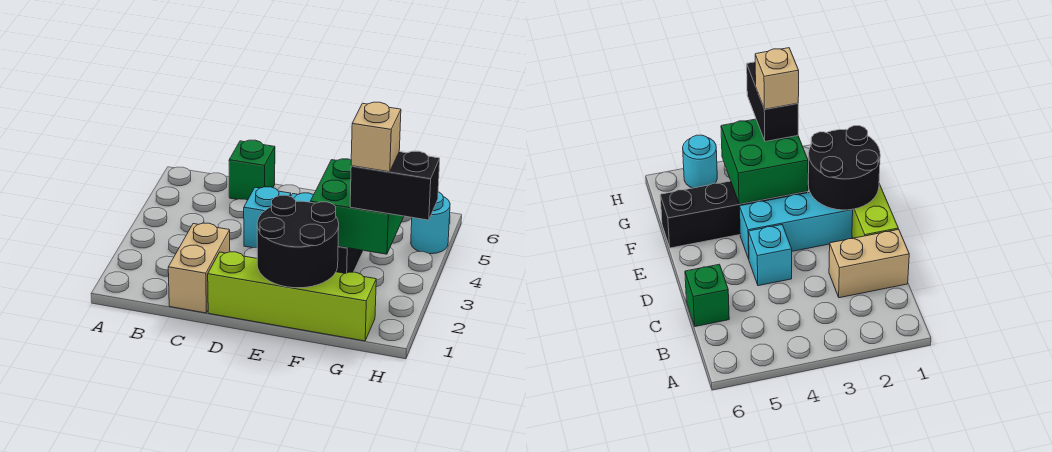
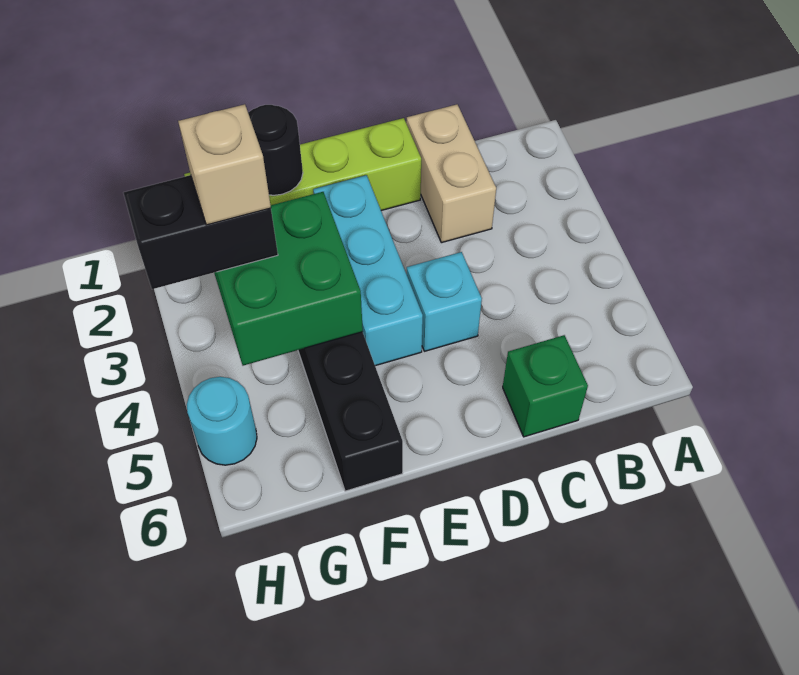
black 2x2 round brick [257,195,339,288] -> black 1x1 round brick [248,105,303,195]

